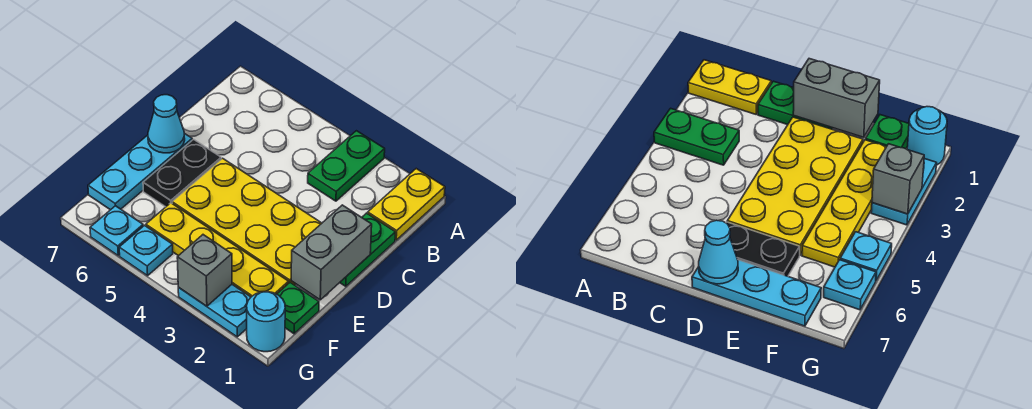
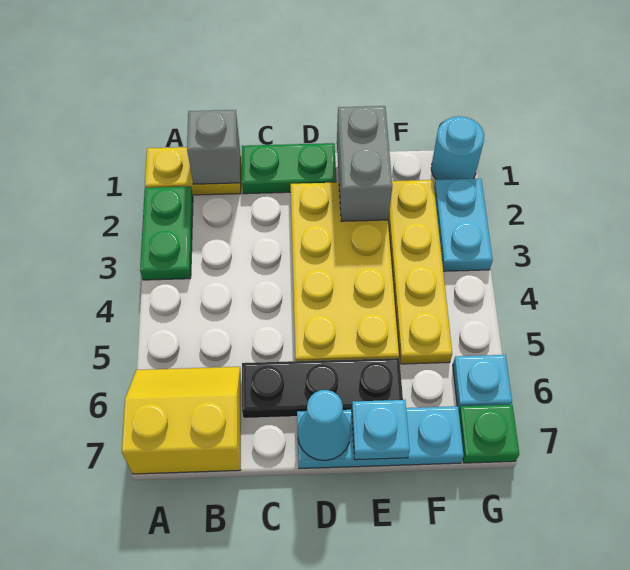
green 1x2 plate [308,131,385,201] -> green 1x2 plate turned to [140,187,193,280]
none -> yellow 2x2 slope [122,367,241,474]
grey 1x2 brick [291,205,372,300] -> grey 1x2 brick turned to [337,106,392,221]
black 1x2 plate [143,139,221,207] -> black 1x3 plate [242,358,403,418]
green 1x1 plate [277,282,319,334] -> green 1x1 plate moved to [459,405,519,463]
grey 1x1 brick [177,235,232,306] -> grey 1x1 brick moved to [187,110,240,184]
cyan 1x1 plate [119,225,173,276] -> cyan 1x1 plate moved to [352,400,410,460]

